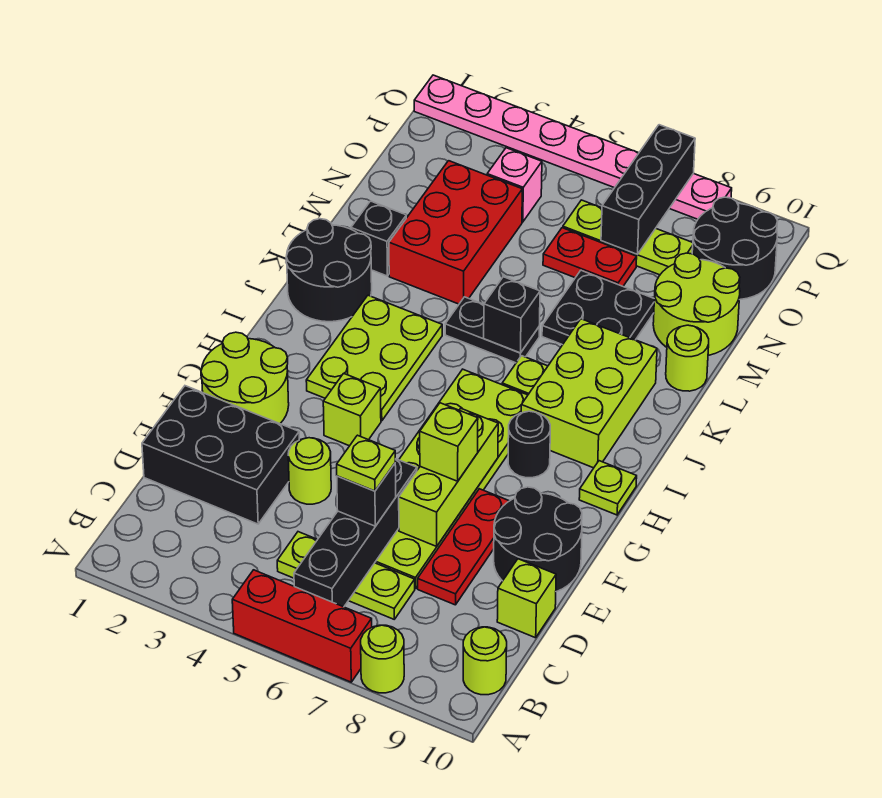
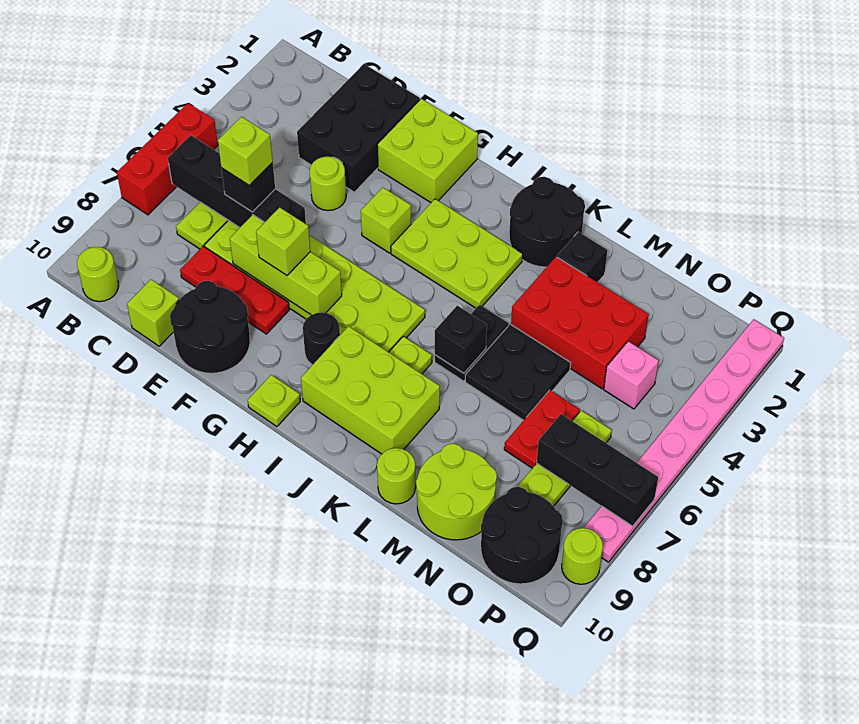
lime 1x1 round brick [361,625,404,693] -> lime 1x1 round brick moved to [562,528,603,584]
lime 1x1 plate [337,435,395,491] -> lime 1x1 brick [218,117,273,186]
lime 2x2 round brick [201,332,289,424] -> lime 2x2 brick [377,99,478,202]
black 2x2 plate [542,270,654,345] -> black 2x2 plate moved to [465,324,571,420]

